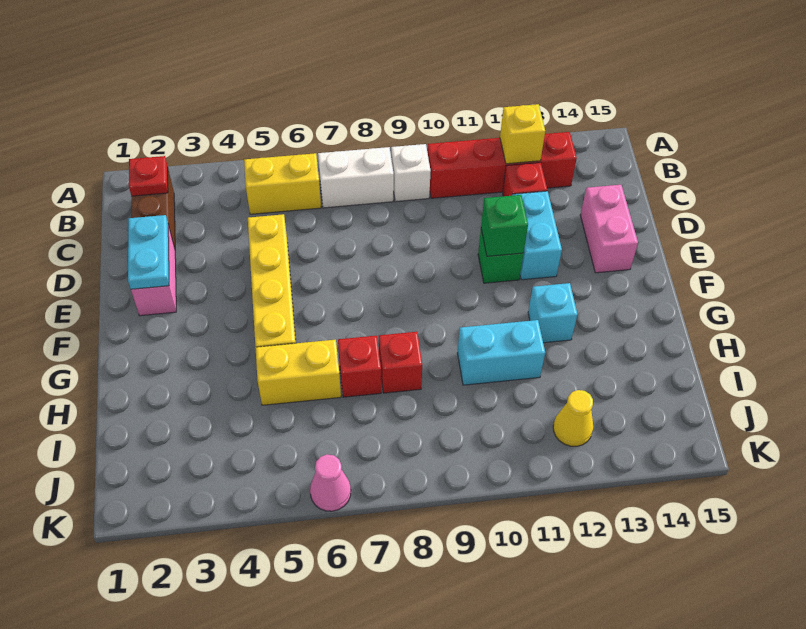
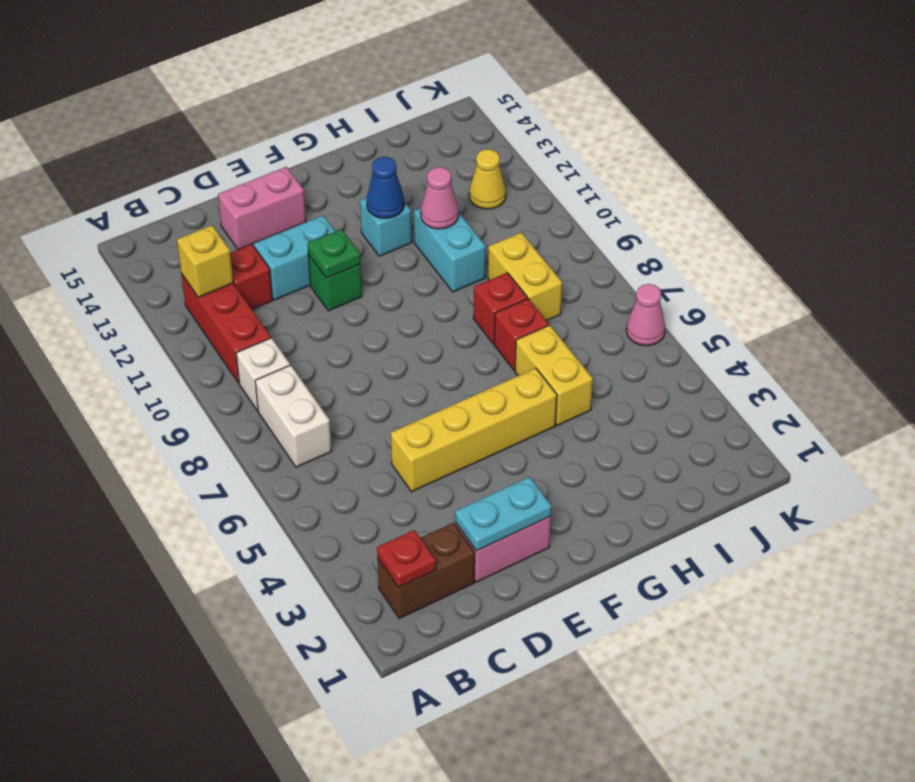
yellow 1x2 brick [244,153,321,214] -> yellow 1x2 brick moved to [488,233,562,321]
red 1x4 brick [427,132,577,198] -> red 1x3 brick [181,274,271,383]
green 1x1 brick [481,195,528,256] -> green 1x1 plate [308,229,360,278]
none -> blue 1x1 cone [367,157,404,218]
none -> pink 1x1 cone [421,167,459,229]

